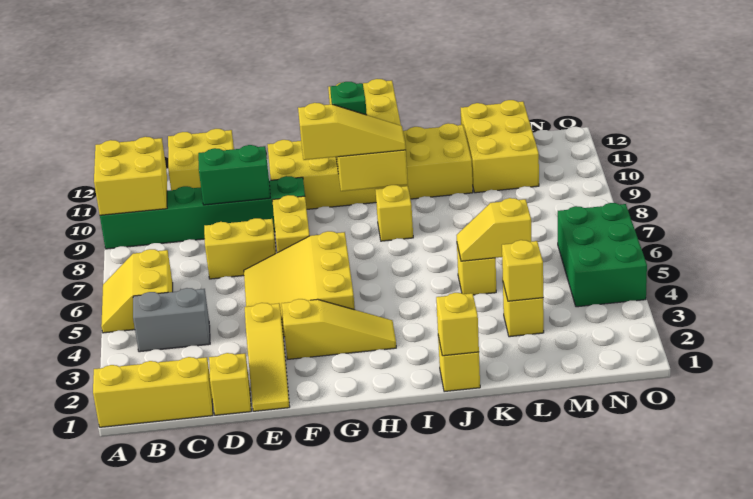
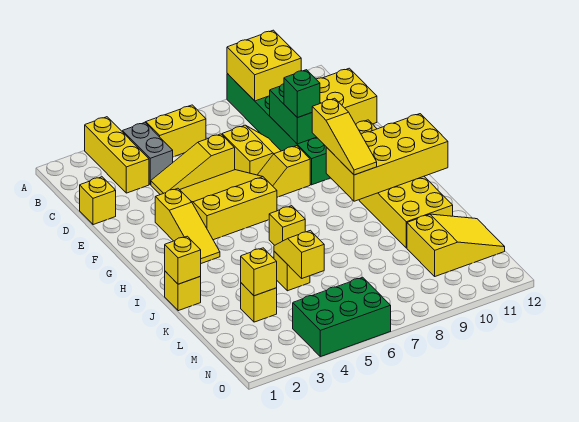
yellow 1x3 brick [93,357,213,427] -> yellow 1x3 brick moved to [85,117,149,193]
yellow 1x3 slope [245,303,290,411] -> yellow 1x3 slope moved to [151,134,235,195]
yellow 1x2 brick [272,195,310,253] -> yellow 1x2 slope [258,146,310,197]
green 1x1 brick [330,82,367,115] -> green 1x1 brick moved to [284,70,320,118]
yellow 1x1 brick [375,185,413,241] -> yellow 1x1 brick moved to [269,206,305,245]
yellow 2x3 brick [461,100,539,193] -> yellow 2x3 slope [407,214,505,276]

